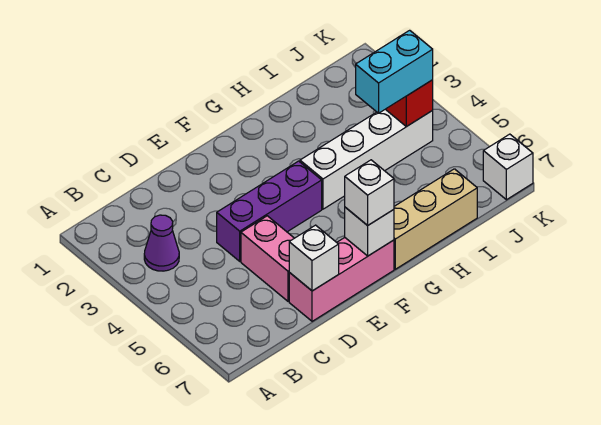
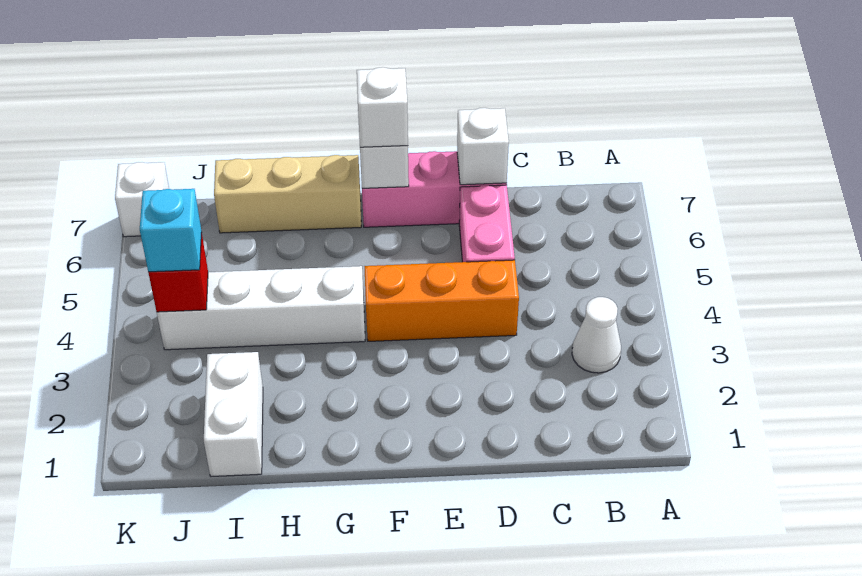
purple 1x1 cone [144,215,179,271] -> white 1x1 cone [572,297,621,373]
purple 1x3 brick [217,161,322,261] -> orange 1x3 brick [364,260,519,341]
none -> white 1x2 brick [204,352,263,476]
cyan 1x2 brick [356,30,433,113] -> cyan 1x1 brick [140,189,202,272]

